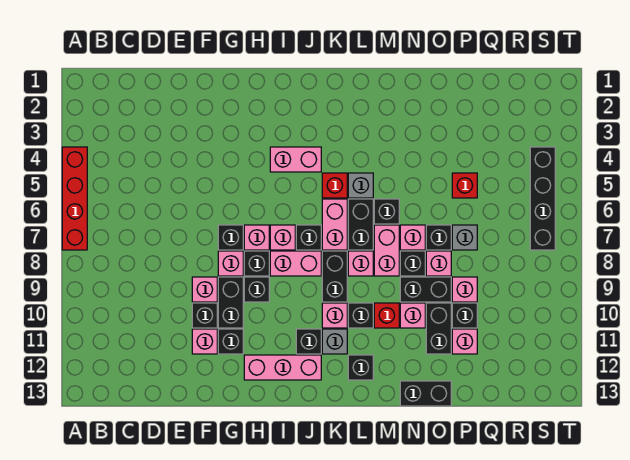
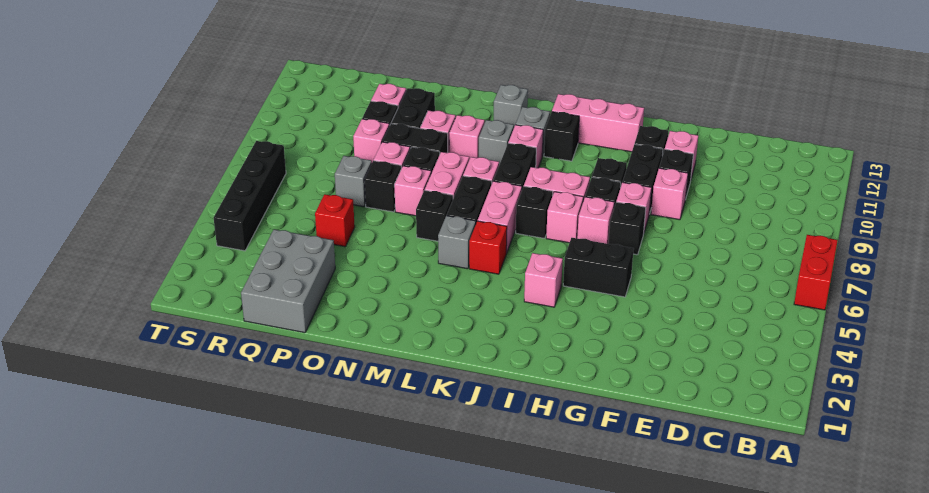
red 1x4 brick [62,147,87,250] -> red 1x2 brick [794,235,838,310]
pink 1x2 brick [270,147,321,172] -> pink 1x1 brick [524,253,563,307]
black 1x1 brick [348,303,373,328] -> grey 1x1 brick [479,120,514,165]
black 1x1 brick [348,355,373,380] -> grey 1x1 brick [494,85,528,127]
red 1x1 brick [374,303,399,328] -> pink 1x1 brick [449,115,485,159]
black 1x2 brick [400,381,451,406] -> black 1x2 brick moved to [563,238,633,297]
none -> grey 2x3 brick [241,229,335,333]

